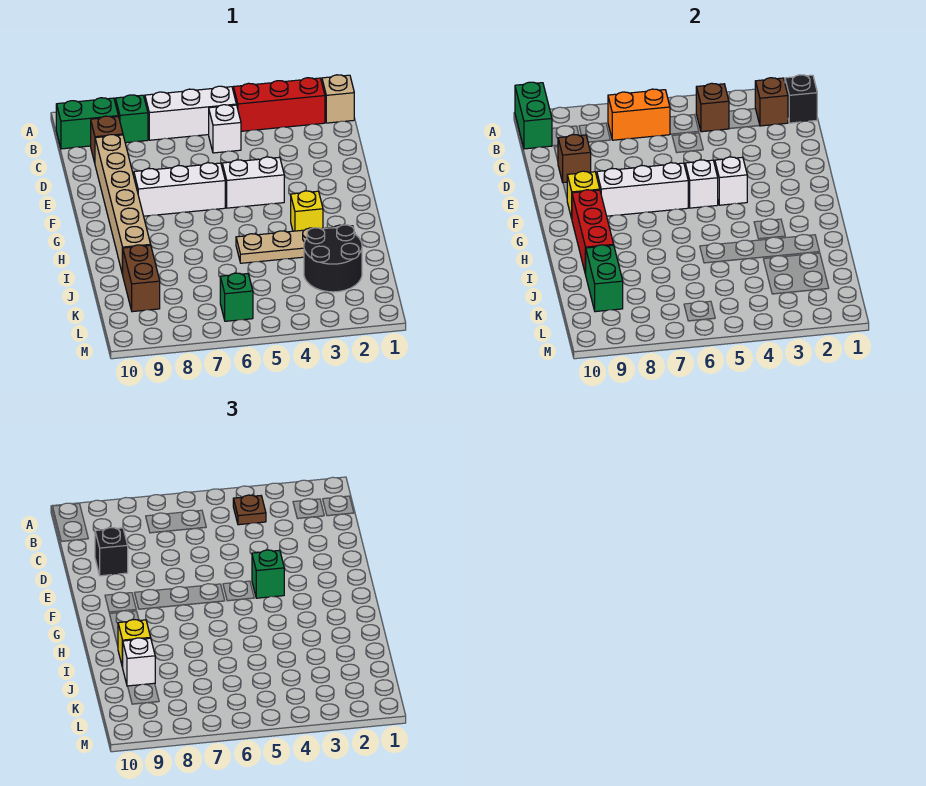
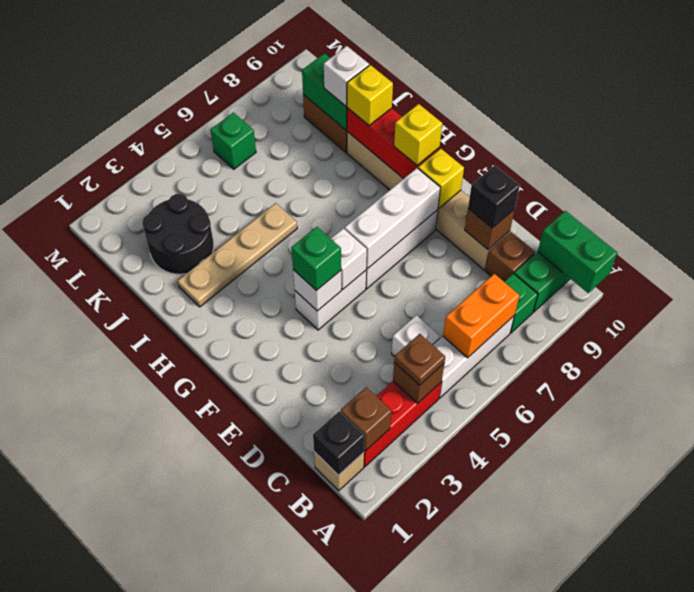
yellow 1x1 brick [291,191,323,231] -> yellow 1x1 brick moved to [394,104,442,165]

